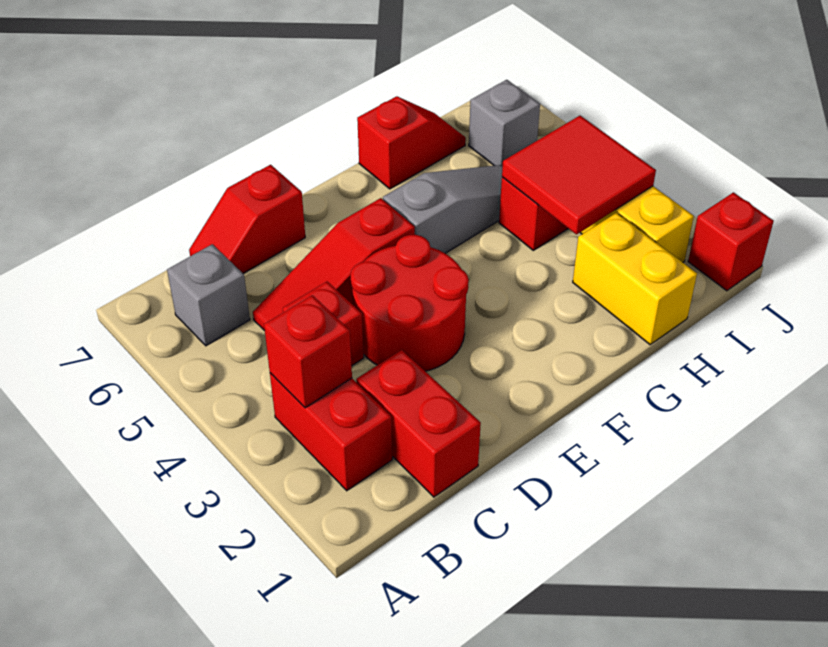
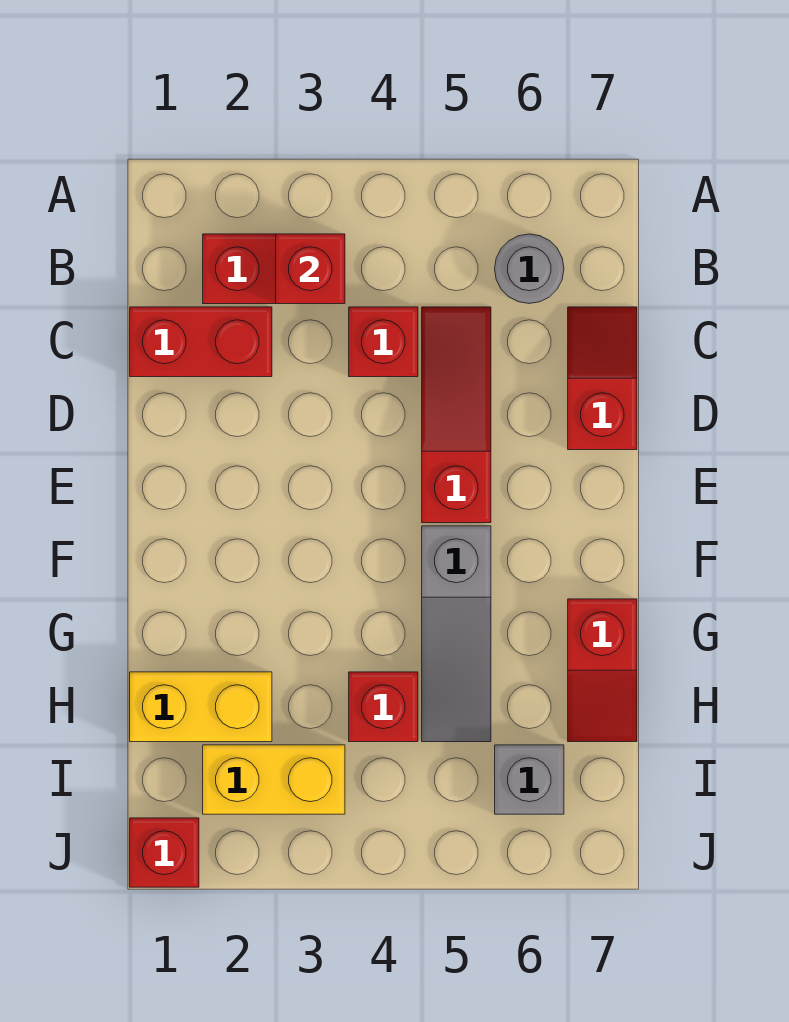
grey 1x1 brick [167,244,250,346] -> grey 1x1 round brick [495,234,564,304]
red 2x2 round brick [351,235,469,371] -> none
red 2x2 tile [502,116,656,234] -> none

